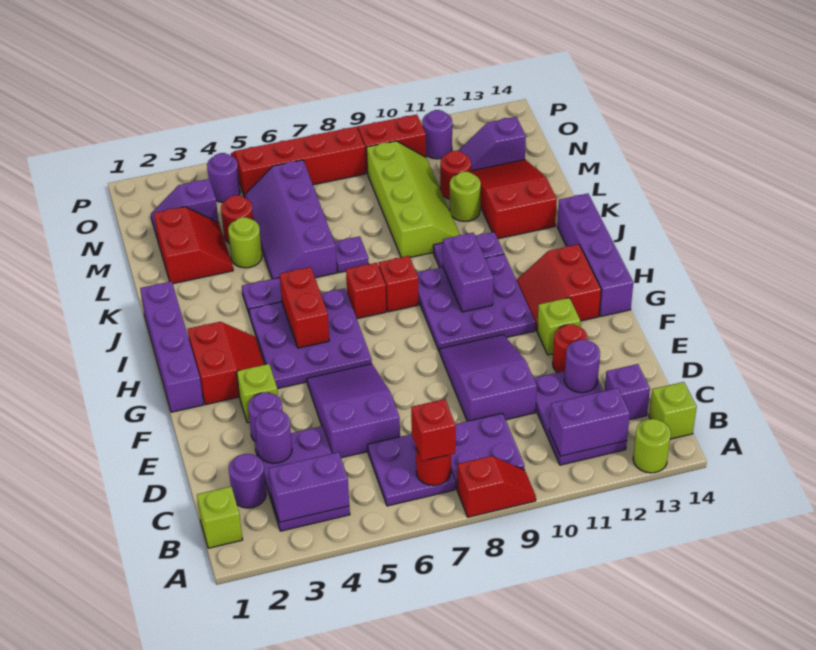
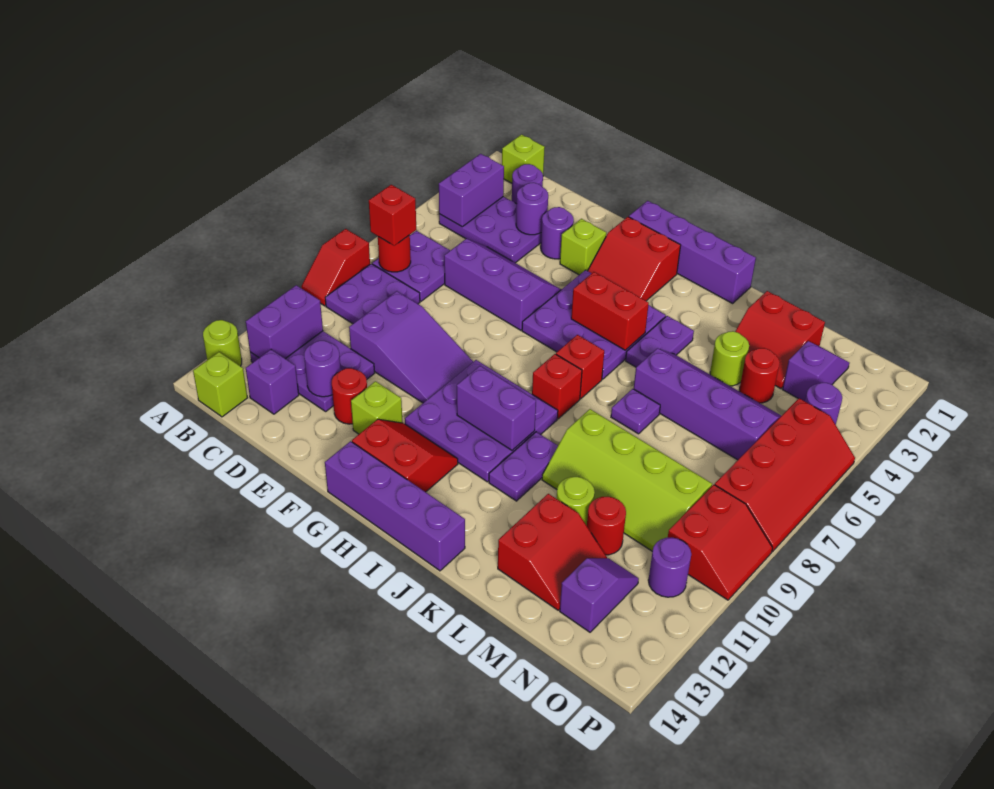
purple 2x3 slope [307,364,400,458] -> purple 2x3 slope turned to [444,239,561,330]
red 2x3 slope [471,160,557,239] -> red 2x2 slope [498,494,607,610]

